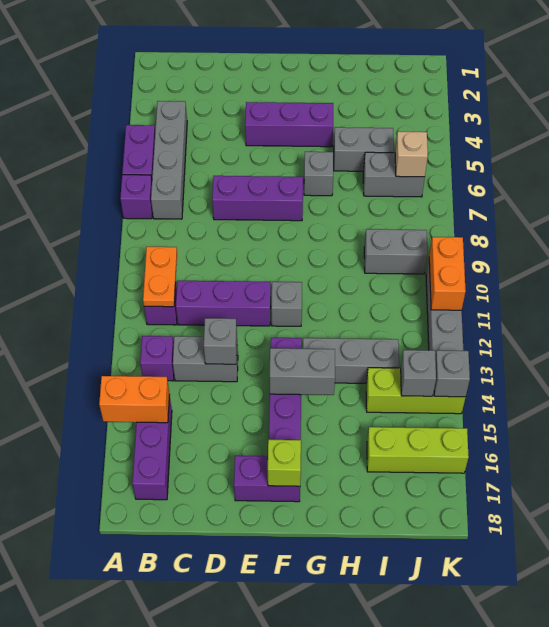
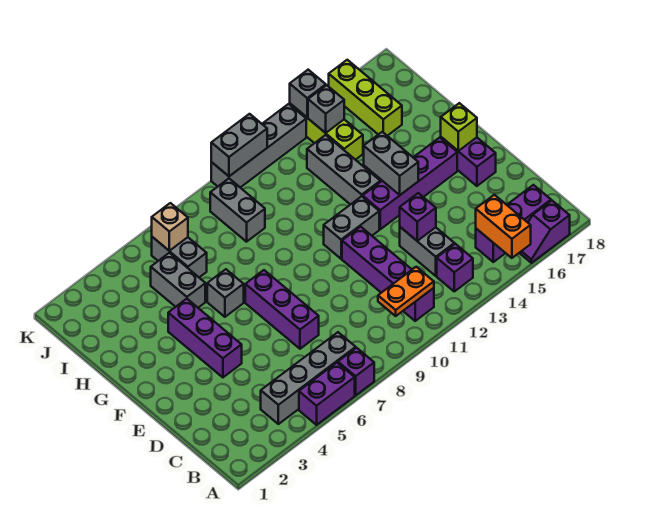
none -> purple 1x2 slope [520,201,570,263]
grey 1x1 brick [204,318,237,364] -> purple 1x1 brick [400,193,436,241]
grey 1x1 brick [271,282,302,326] -> grey 1x2 brick [324,196,379,259]
orange 1x2 brick [429,237,466,310] -> grey 1x2 brick [211,114,267,176]

